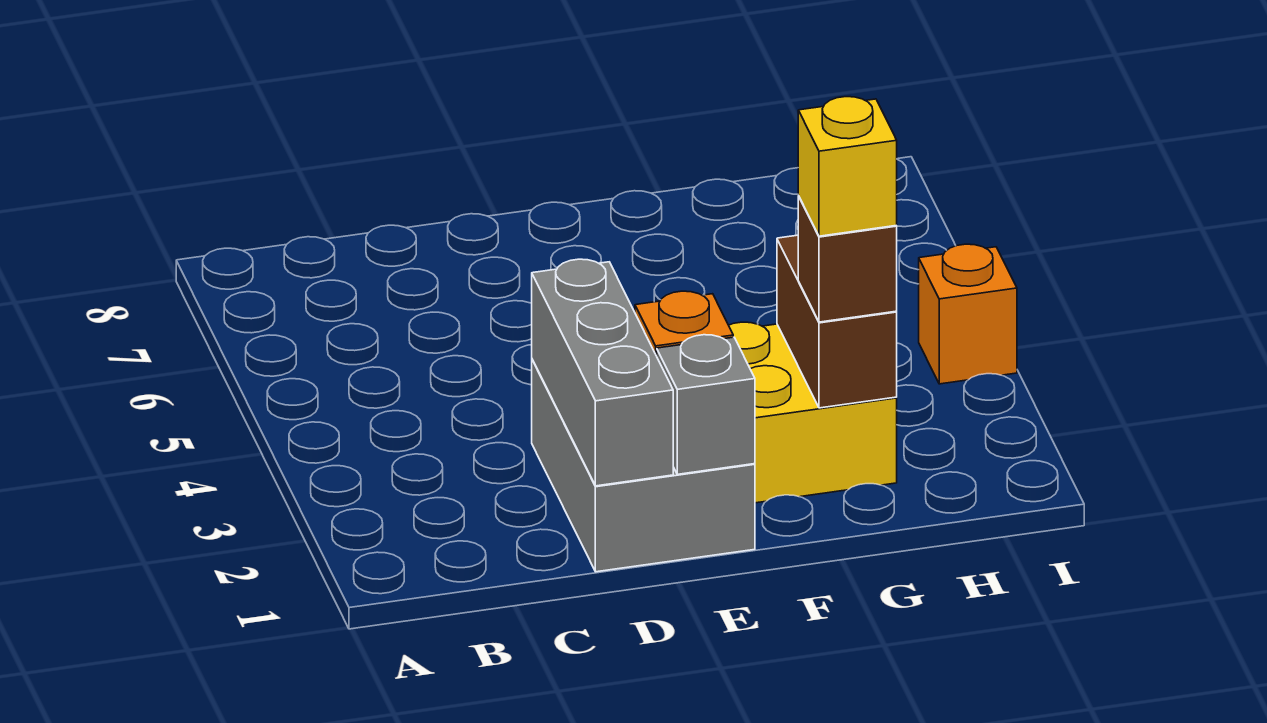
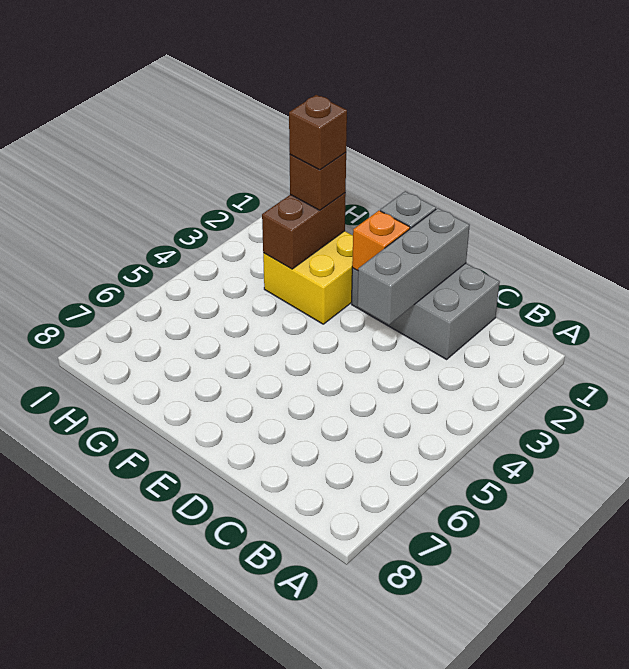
grey 2x3 brick [532,360,755,572] -> grey 2x3 brick turned to [352,263,500,359]
yellow 1x1 brick [798,97,897,236] -> brown 1x1 brick [289,95,347,170]
orange 1x1 brick [919,244,1017,384] -> none

